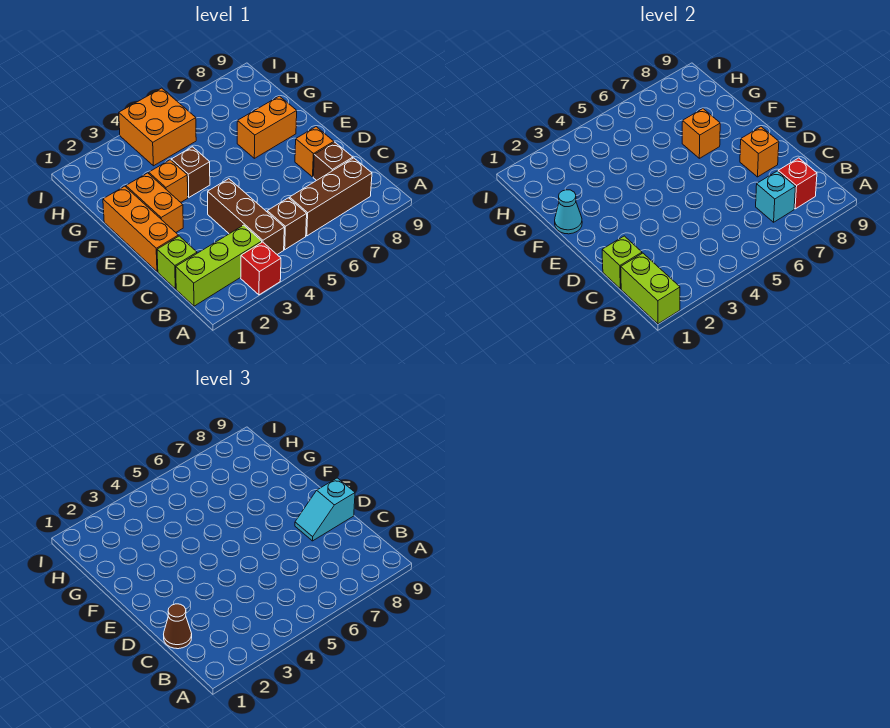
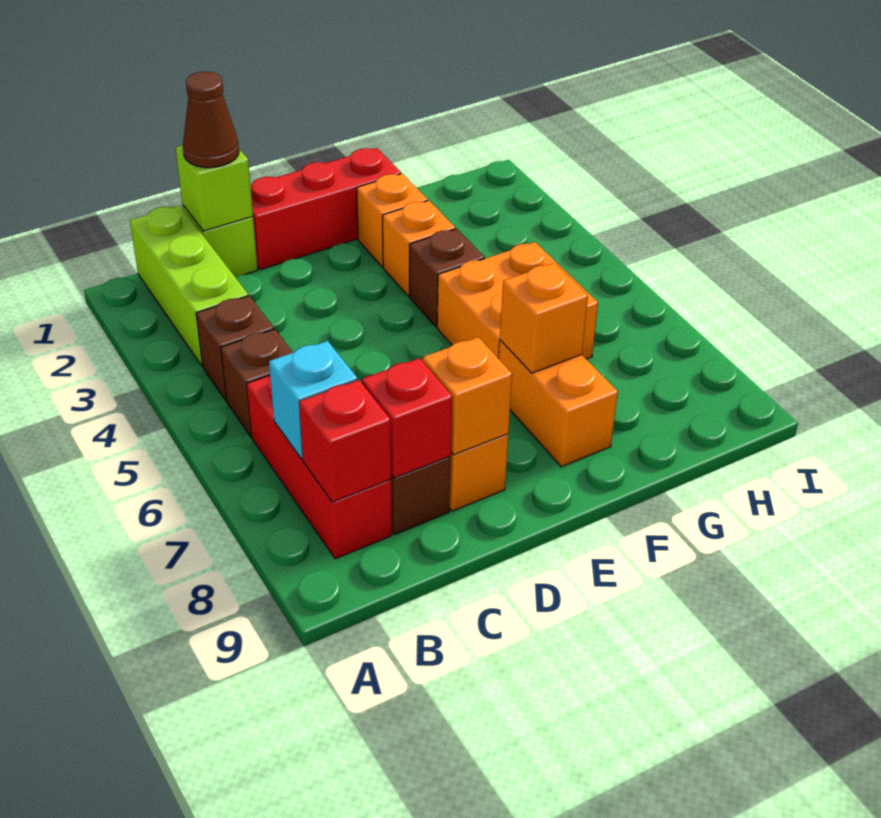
lime 1x2 brick [621,253,680,324] -> none
red 1x1 brick [241,242,281,295] -> red 1x1 brick moved to [362,358,452,478]
brown 1x3 brick [208,179,284,254] -> brown 1x1 brick [196,296,274,400]
brown 1x3 brick [290,158,372,236] -> red 1x3 brick [247,375,392,559]
orange 1x3 brick [103,186,178,272] -> red 1x3 brick [250,148,401,270]
cyan 1x2 slope [295,478,355,541] -> none
orange 1x2 brick [126,173,183,232] -> orange 1x1 brick [357,174,428,267]
cyan 1x1 cone [555,190,582,234] -> none
orange 2x2 brick [119,88,196,166] -> orange 2x2 brick moved to [437,242,598,359]

